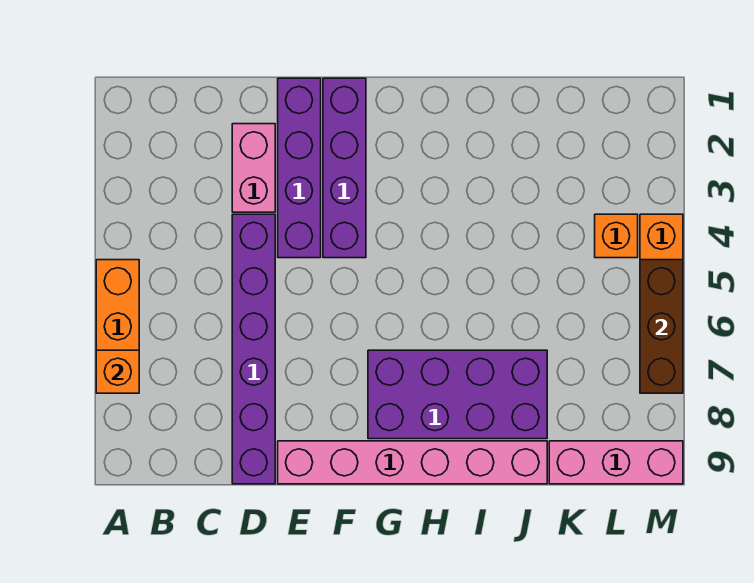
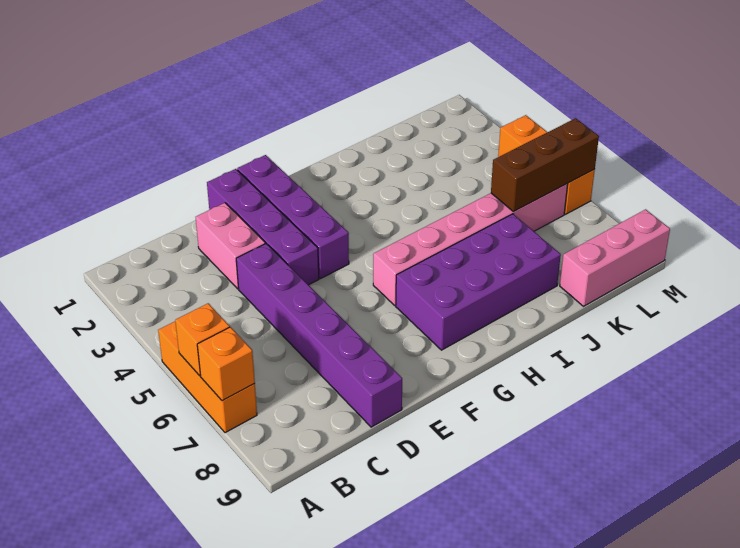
pink 1x6 brick [278,441,547,484] -> pink 1x6 brick moved to [373,184,568,305]
orange 1x1 brick [595,214,638,258] -> orange 1x1 brick moved to [175,303,230,376]
brown 1x3 brick [640,260,683,393] -> brown 1x3 brick turned to [491,118,599,212]

